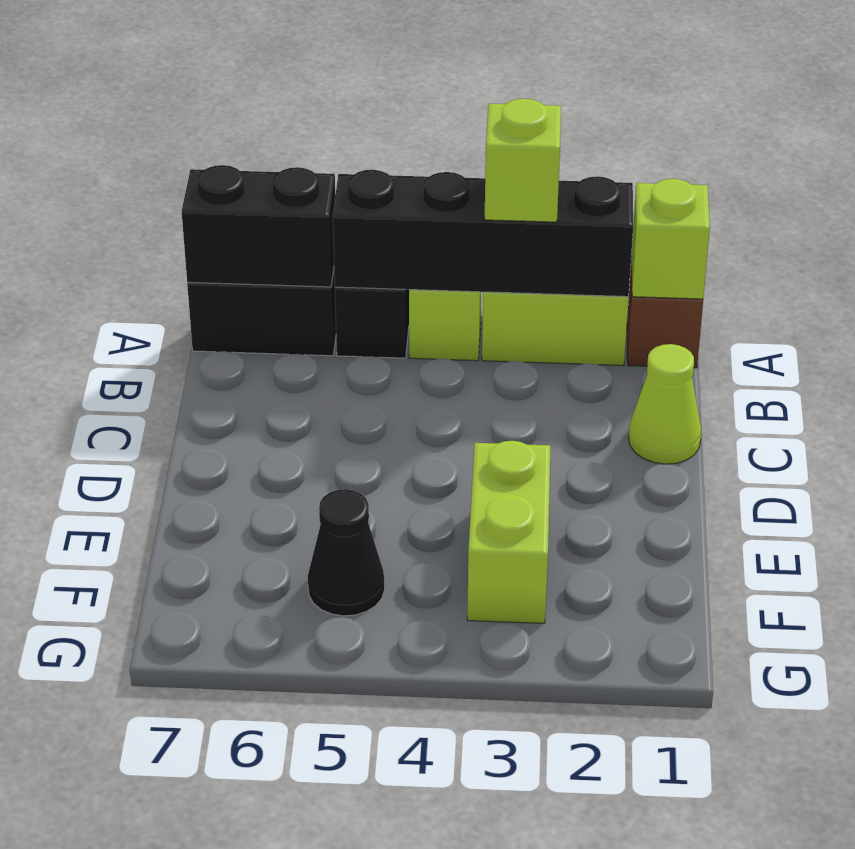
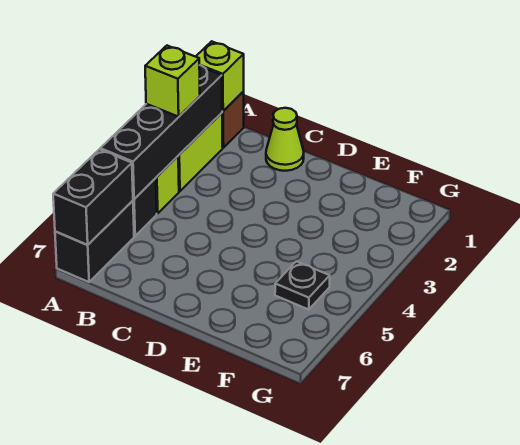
lime 1x2 brick [467,441,551,623] -> none
black 1x1 cone [308,489,385,616] -> black 1x1 plate [275,261,330,309]

